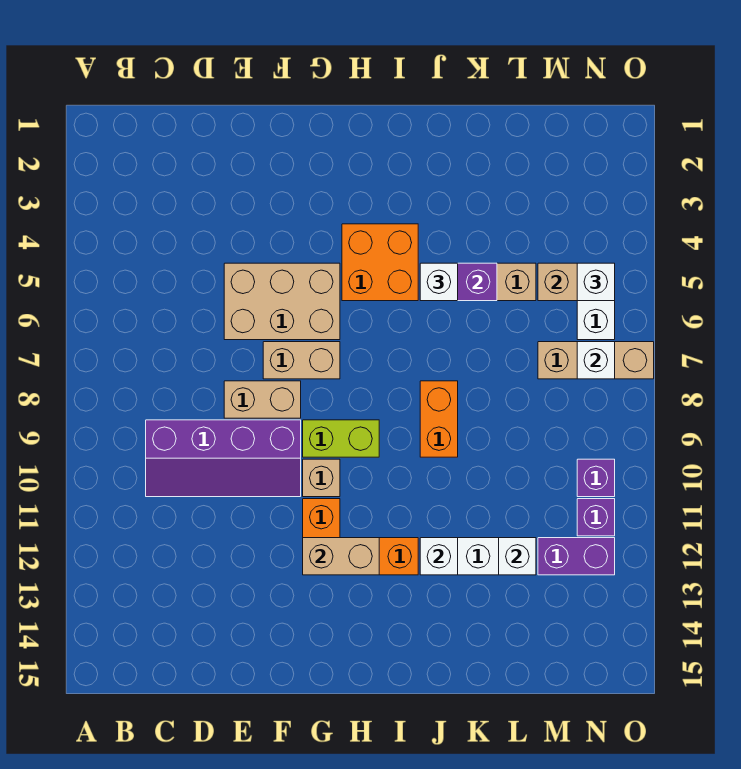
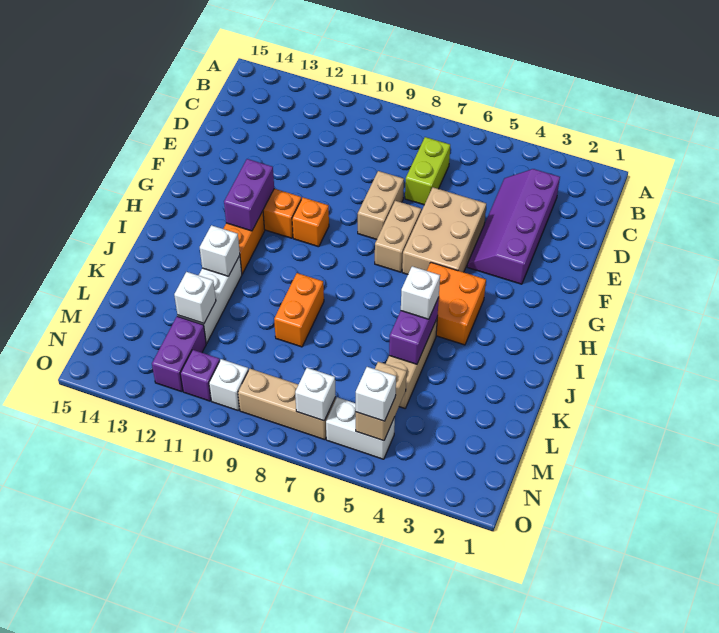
purple 2x4 slope [146,420,301,497] -> purple 2x4 slope moved to [467,169,560,284]
lime 1x2 brick [303,420,379,457] -> lime 1x2 brick moved to [405,137,450,205]
tan 1x1 brick [303,459,340,497] -> orange 1x1 brick [292,198,329,247]
tan 1x2 brick [303,538,379,575] -> purple 1x2 brick [224,159,274,231]
orange 1x2 brick [420,381,458,457] -> orange 1x2 brick turned to [274,273,324,347]
tan 1x3 brick [538,342,654,379] -> tan 1x3 brick turned to [238,369,336,440]
purple 1x1 brick [577,459,615,497] -> white 1x1 brick [209,359,248,411]

